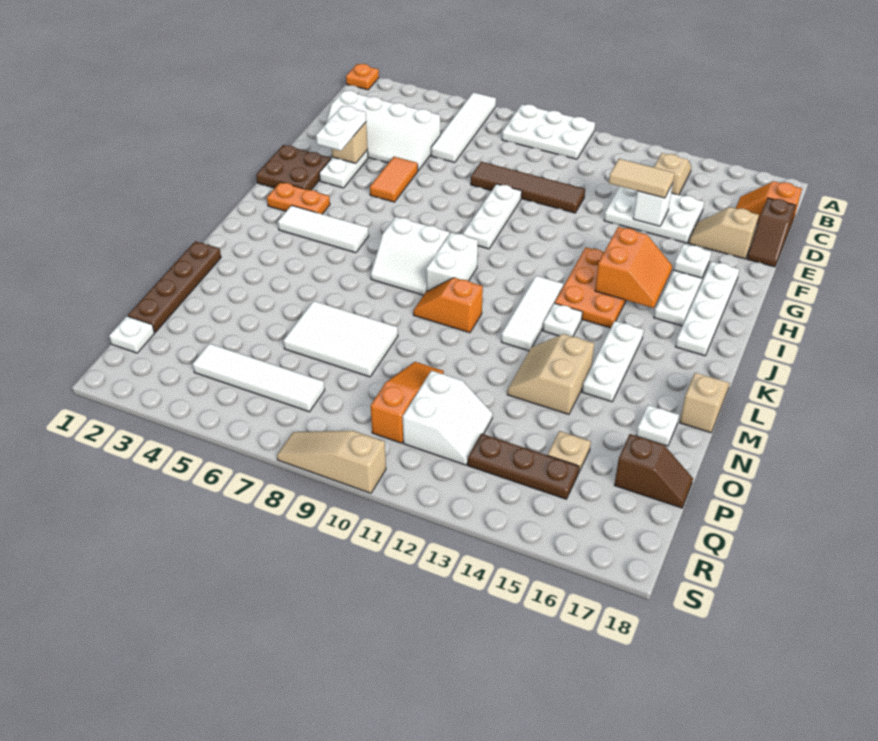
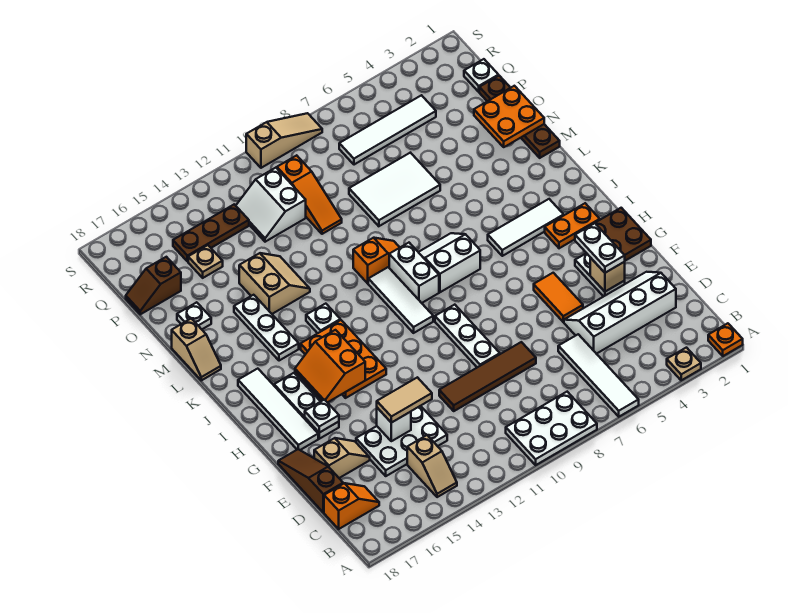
none -> tan 1x1 plate [667,348,701,380]
brown 1x2 slope [747,198,796,267] -> brown 1x3 slope [278,449,343,513]
white 1x4 plate [675,261,740,356] -> white 1x4 tile [238,369,318,450]
white 1x3 tile [501,276,563,351] -> white 1x3 tile moved to [368,267,433,333]
none -> orange 2x2 plate [474,86,544,147]

